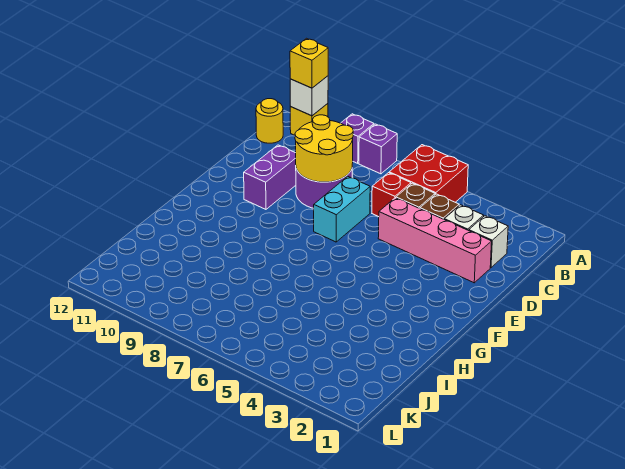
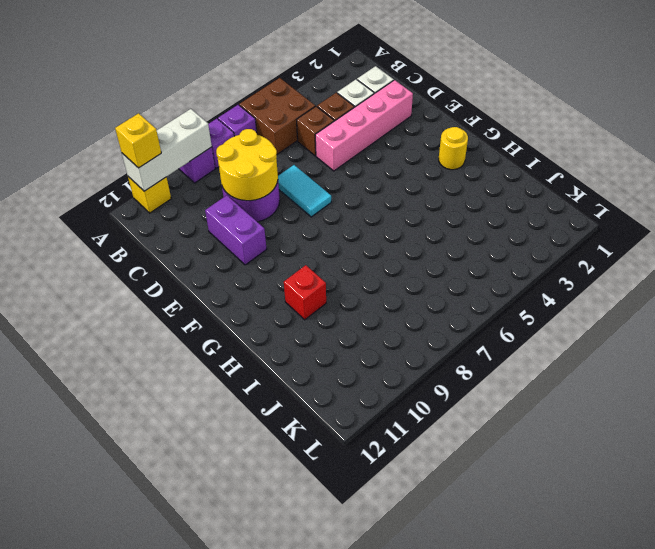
red 2x2 brick [389,145,468,202] -> brown 2x2 brick [239,78,315,154]
none -> purple 1x1 brick [218,105,257,136]
white 1x1 brick [290,76,328,116] -> white 1x3 brick [122,109,212,191]
yellow 1x1 round brick [256,99,283,143] -> yellow 1x1 round brick moved to [439,127,468,170]
red 1x1 brick [372,173,411,217] -> red 1x1 brick moved to [284,265,326,320]
cyan 1x2 brick [314,176,370,242] -> cyan 1x2 tile [278,165,331,217]

